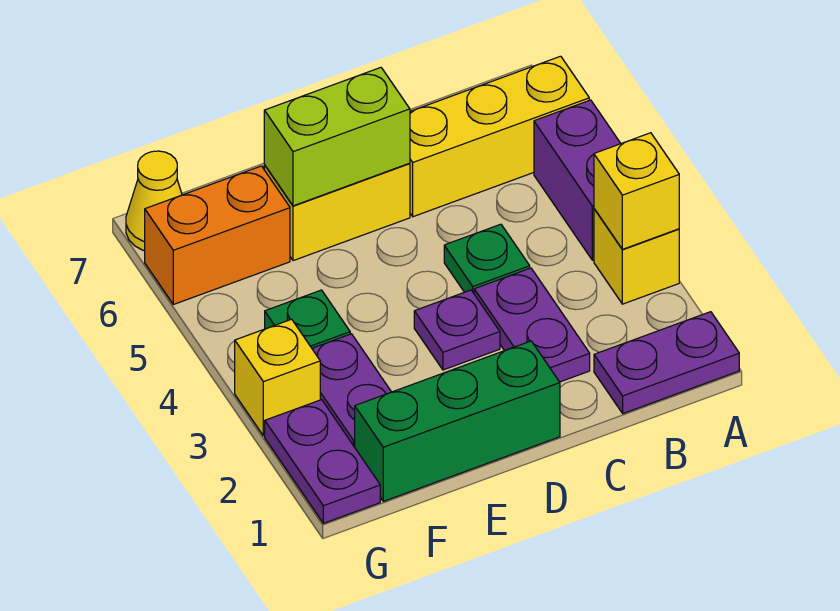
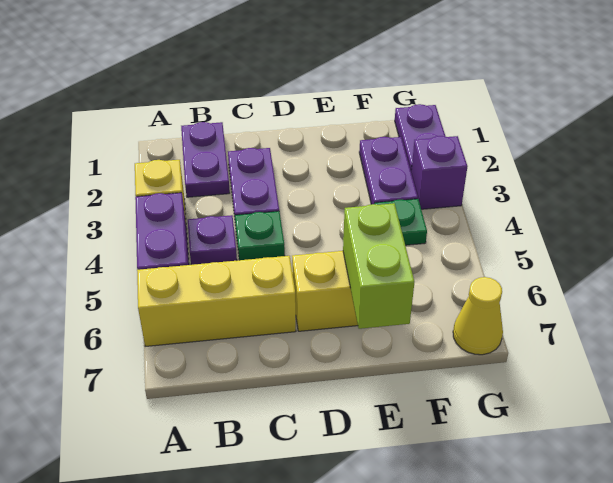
purple 1x2 plate [594,312,739,413] -> purple 1x2 plate turned to [181,122,230,197]
yellow 1x1 brick [594,133,679,249] -> none
green 1x3 brick [355,341,560,501] -> none
purple 1x1 plate [414,290,500,370] -> purple 1x1 plate moved to [188,215,237,265]
lime 1x2 brick [264,68,410,206] -> lime 1x2 brick turned to [343,203,414,329]
orange 1x2 brick [145,166,290,304] -> none
yellow 1x1 brick [235,319,320,436] -> purple 1x1 brick [411,136,467,209]

